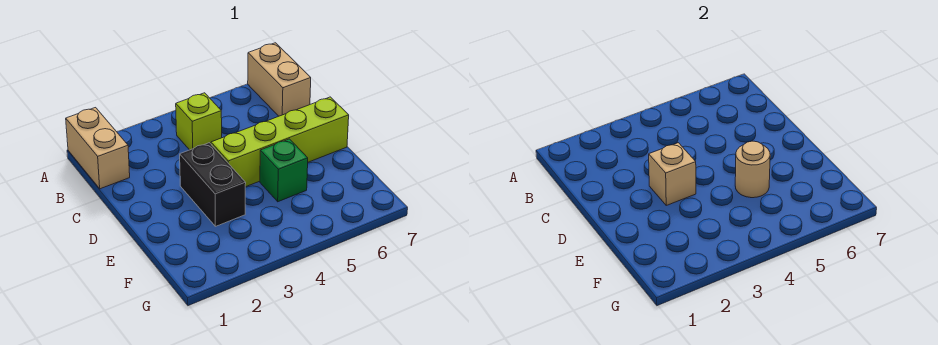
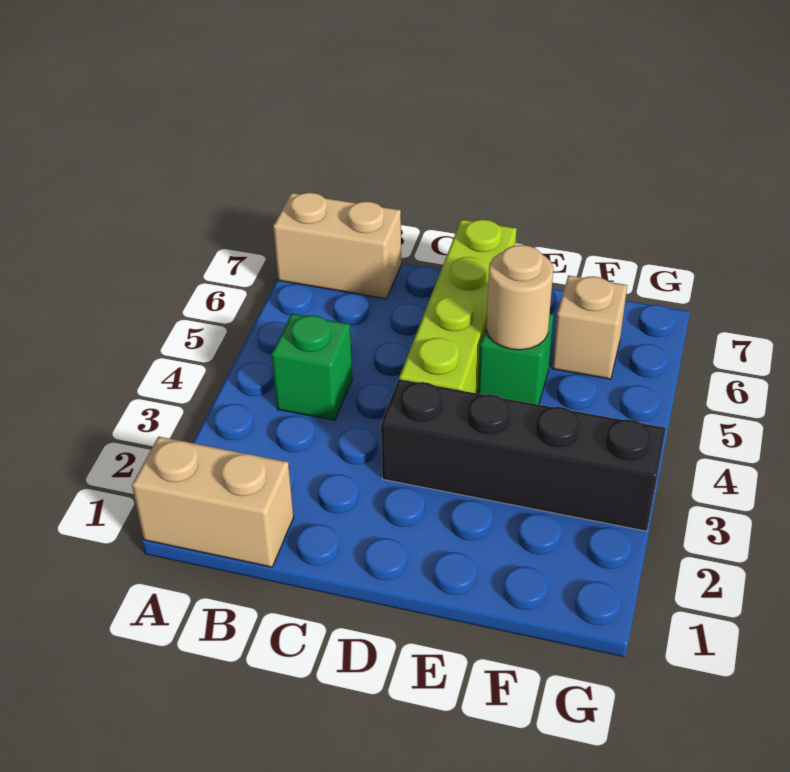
lime 1x1 brick [176,93,222,150] -> green 1x1 brick [272,314,352,420]
black 1x2 brick [180,143,246,226] -> black 1x4 brick [381,379,666,531]
tan 1x1 brick [649,143,696,205] -> tan 1x1 brick moved to [552,275,627,379]

